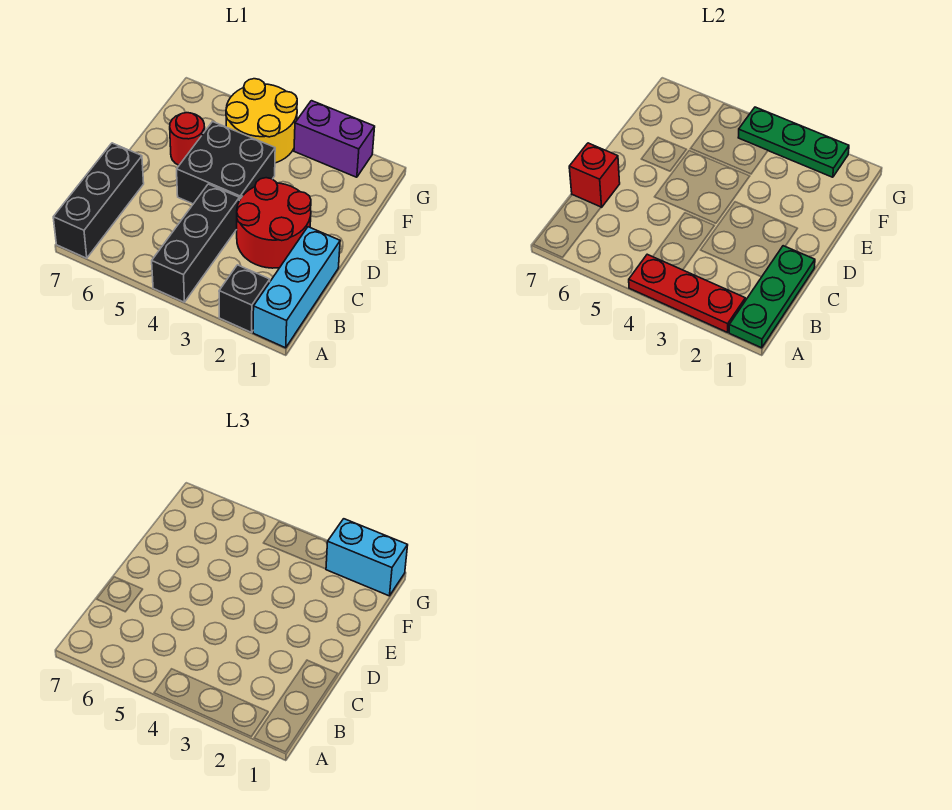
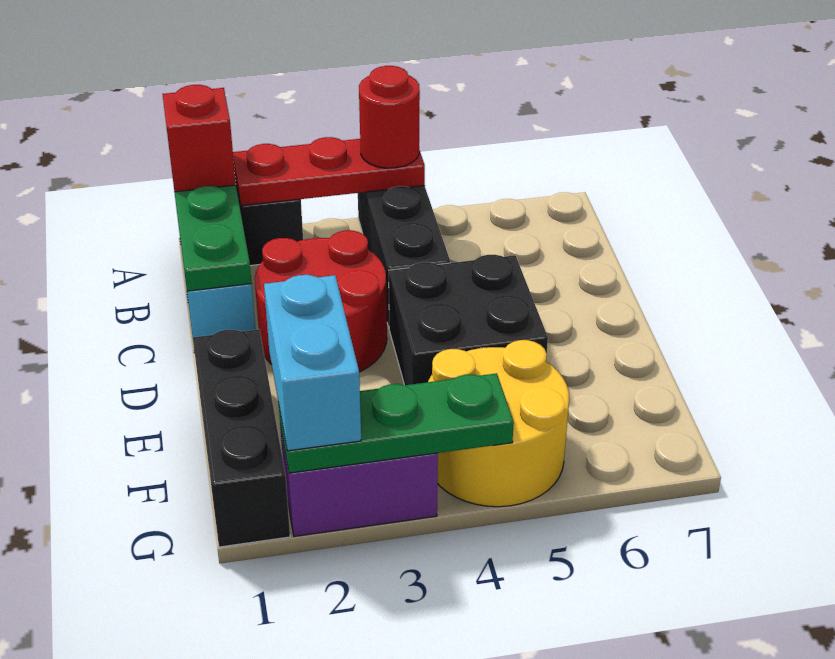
black 1x3 brick [53,143,144,258] -> black 1x3 brick moved to [193,329,290,547]
red 1x1 brick [569,143,620,207] -> red 1x1 brick moved to [162,85,236,192]
red 1x1 round brick [170,113,205,165] -> red 1x1 round brick moved to [359,66,420,168]
cyan 1x2 brick [326,519,408,596] -> cyan 1x2 brick turned to [264,275,361,451]

